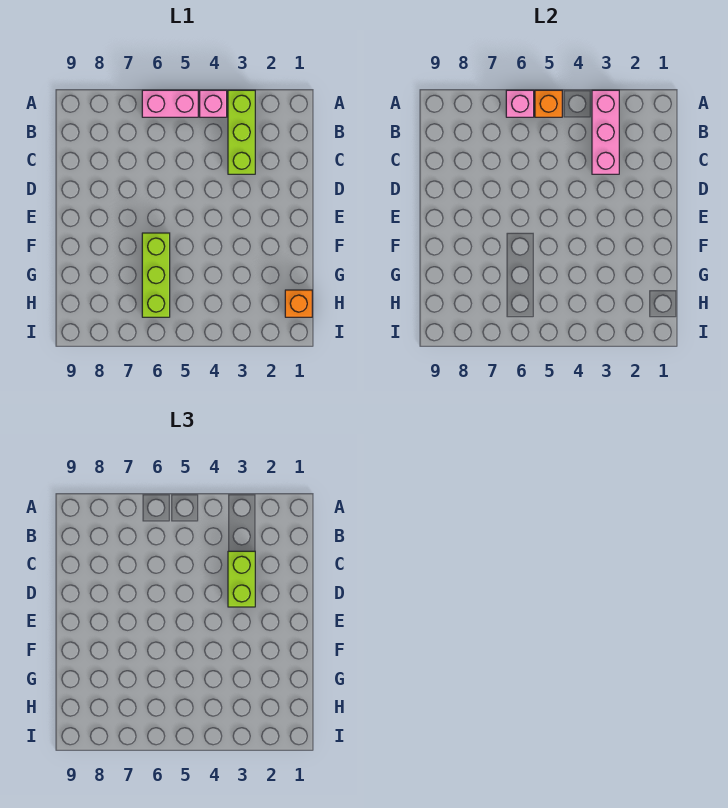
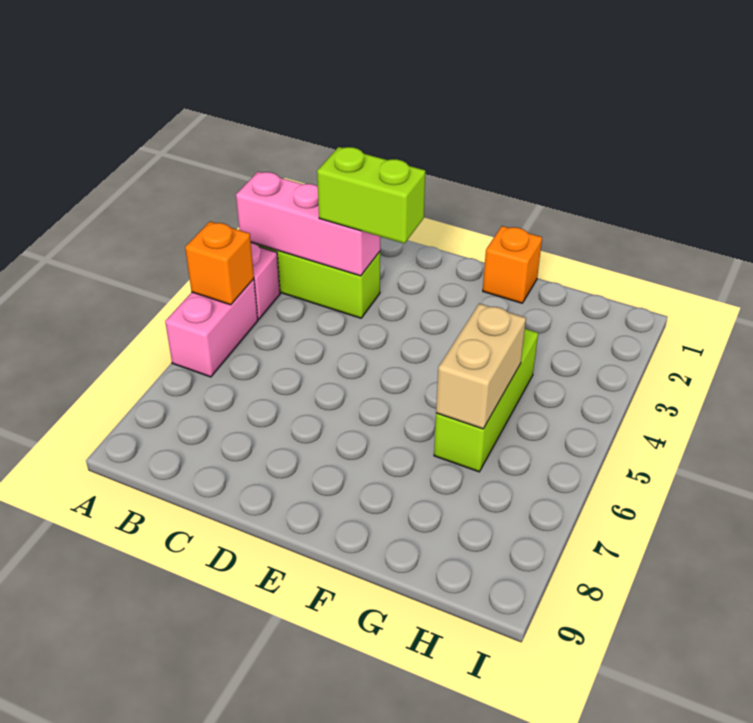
pink 1x1 brick [506,90,534,117] -> none
lime 1x3 brick [142,233,170,317] -> lime 1x3 brick turned to [434,329,538,472]
none -> tan 1x2 brick [436,303,526,429]
orange 1x1 brick [285,290,312,317] -> orange 1x1 brick moved to [483,226,542,303]

